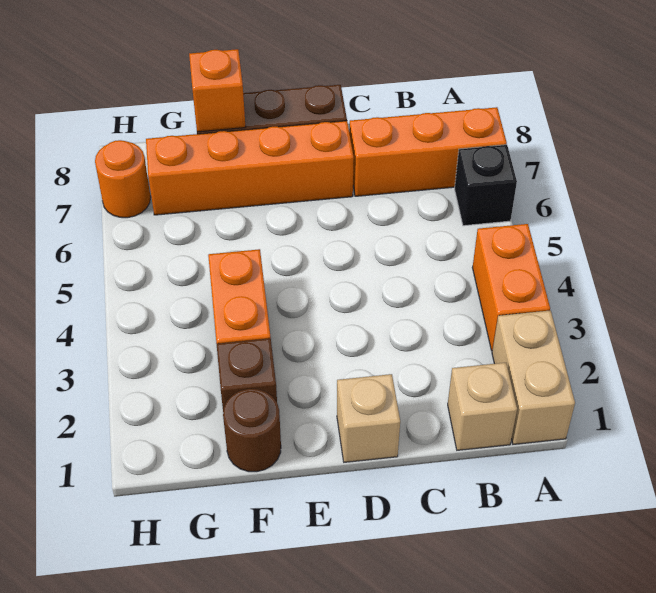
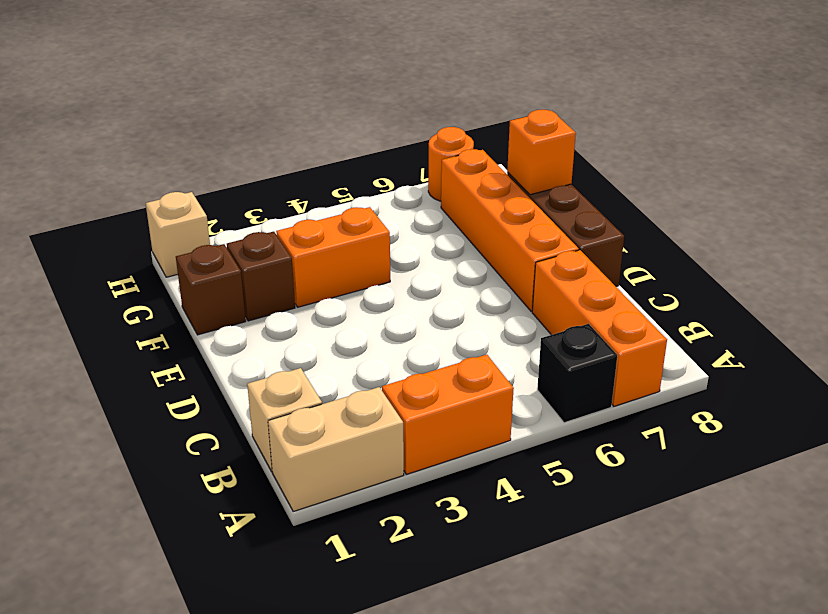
tan 1x1 brick [337,374,400,462] -> tan 1x1 brick moved to [146,192,210,277]
brown 1x1 round brick [223,389,281,472] -> brown 1x1 brick [176,244,246,335]

